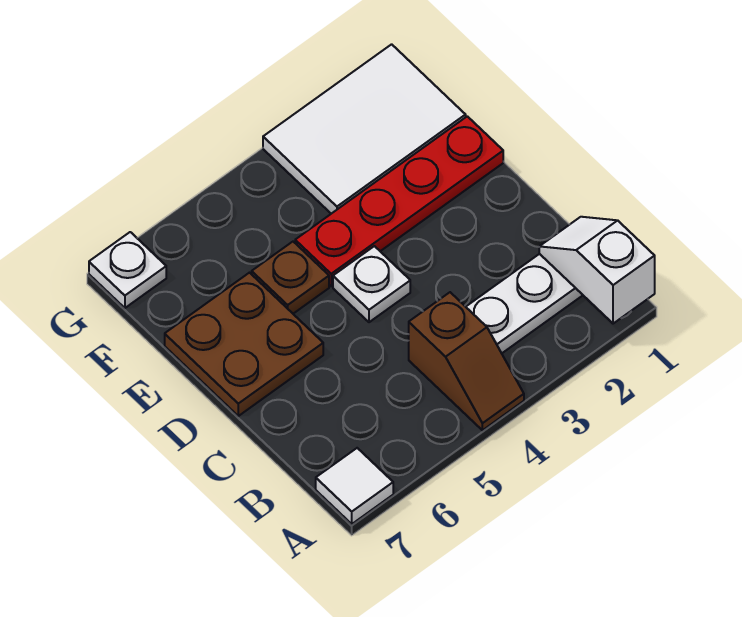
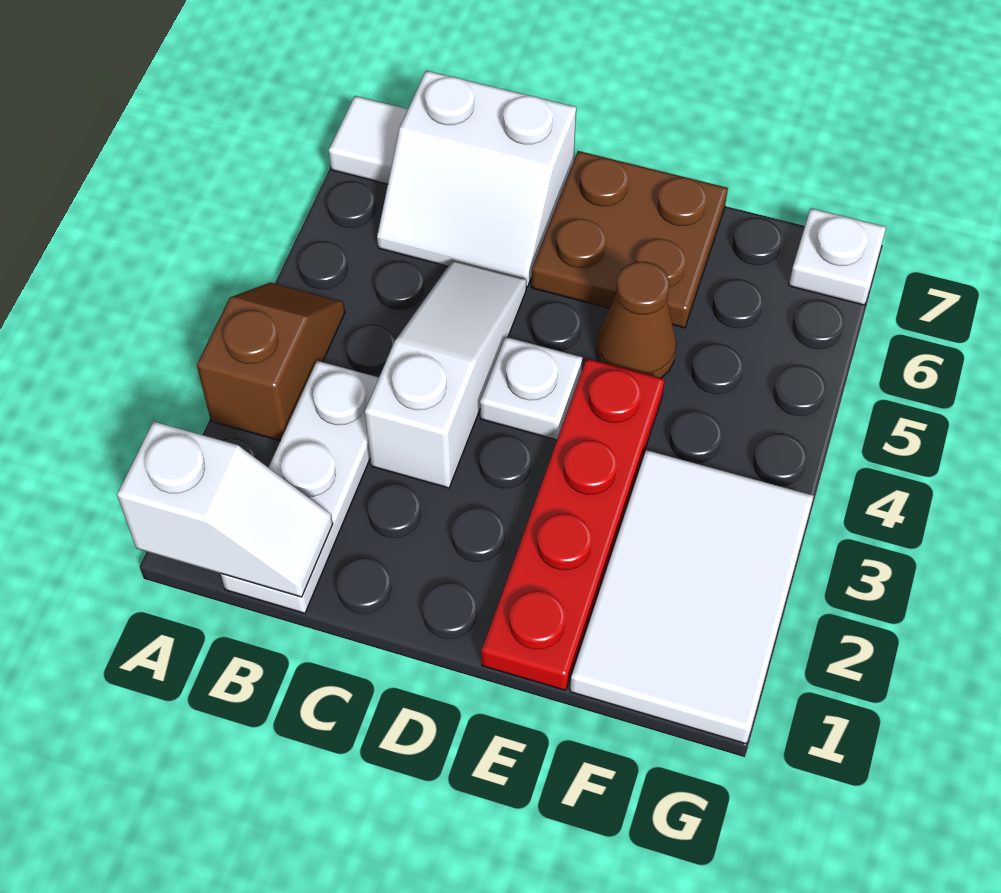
brown 1x2 slope [409,292,524,430] -> brown 1x2 slope turned to [197,282,345,441]
none -> white 2x2 slope [377,71,576,287]
none -> white 1x3 slope [365,260,527,488]
brown 1x1 plate [252,242,329,314] -> brown 1x1 cone [596,262,676,378]

